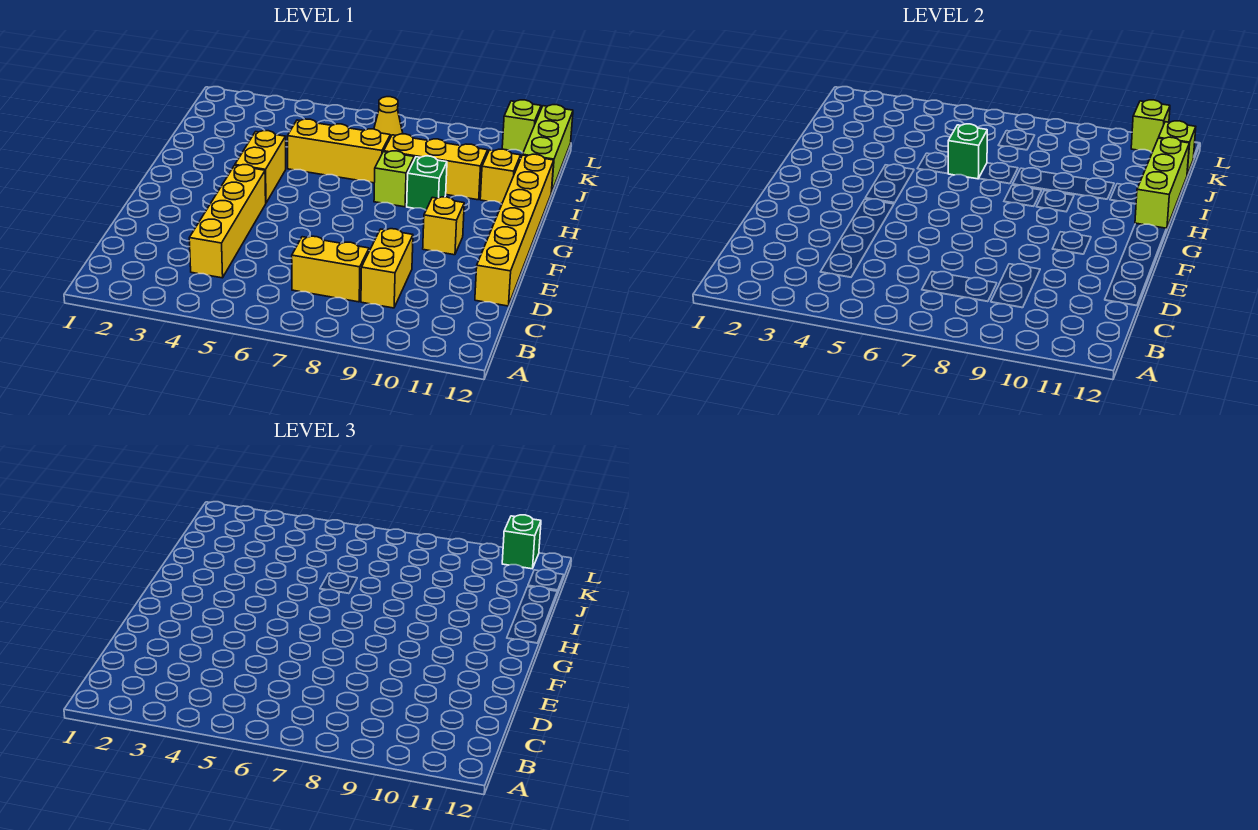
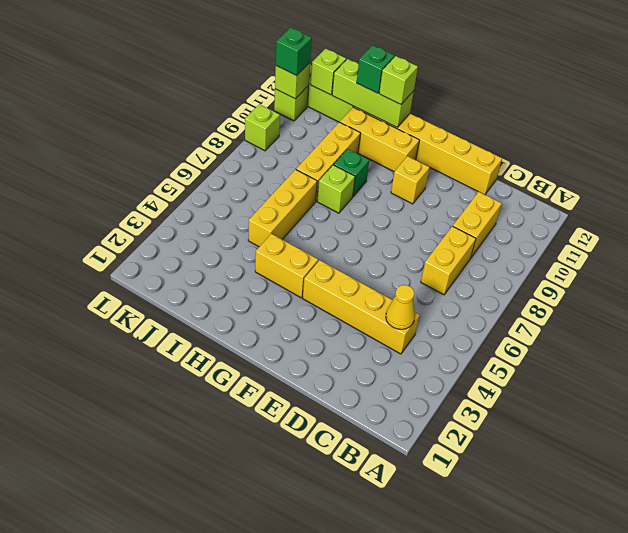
yellow 1x2 brick [361,229,413,308] -> yellow 1x2 brick turned to [453,192,502,257]
none -> lime 1x1 brick [379,56,418,104]
green 1x1 brick [948,124,987,179] -> green 1x1 brick moved to [357,45,394,93]
yellow 1x1 brick [480,149,521,204] -> yellow 1x3 brick [340,107,419,171]
yellow 1x1 cone [374,97,403,137] -> yellow 1x1 cone moved to [386,285,415,329]
none -> lime 1x1 brick [245,104,280,151]

